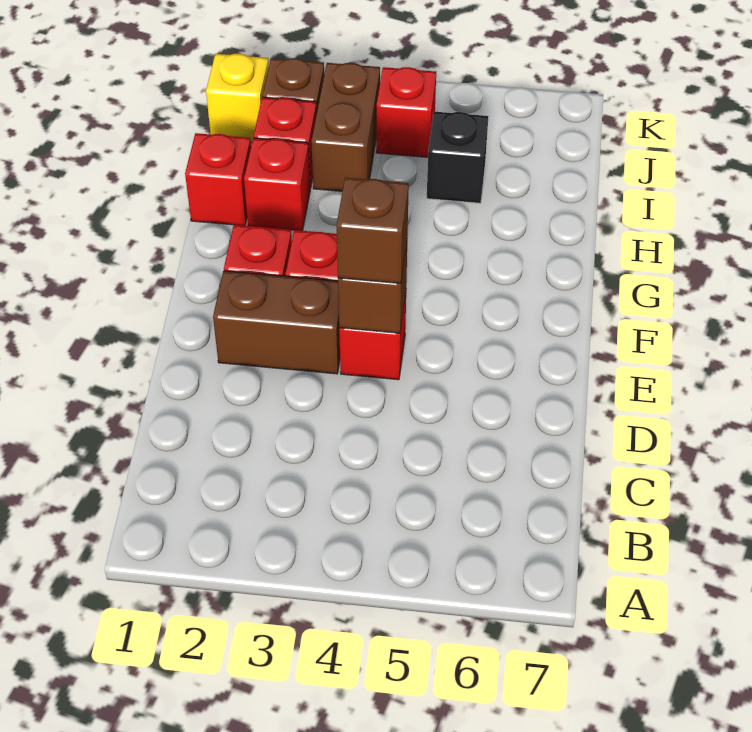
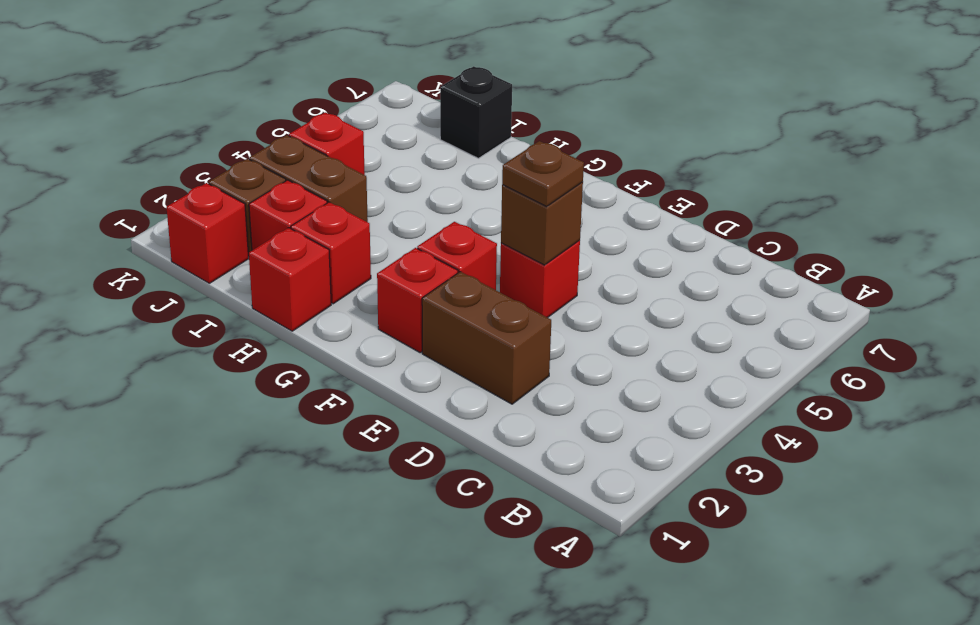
brown 1x2 brick [213,271,340,374] -> brown 1x2 brick turned to [422,272,551,404]
brown 1x1 brick [337,178,409,283] -> brown 1x1 plate [502,141,584,206]
black 1x1 brick [427,112,488,203] -> black 1x1 brick moved to [440,66,512,158]
yellow 1x1 brick [206,54,269,143] -> red 1x1 brick [166,183,249,283]

